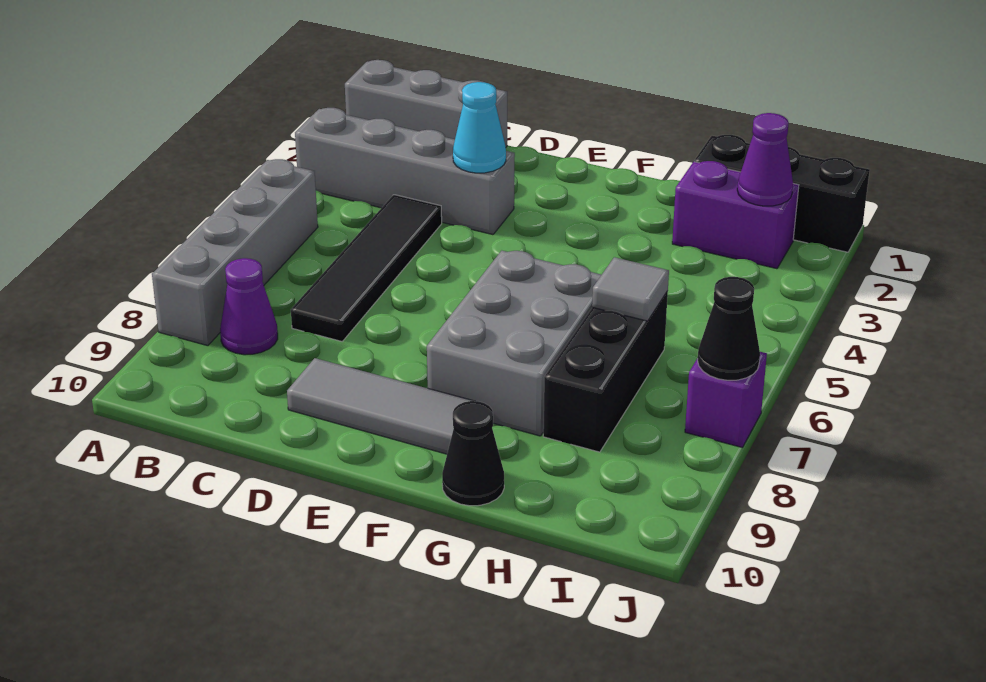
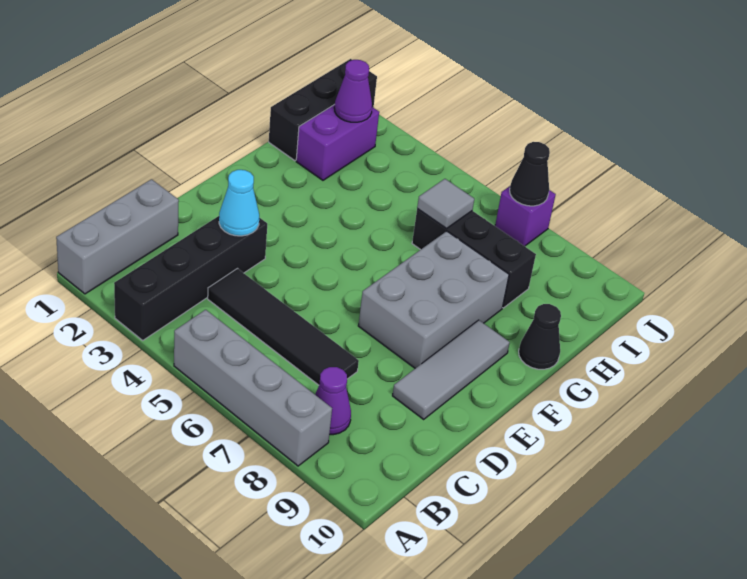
grey 1x4 brick [295,108,515,235] -> black 1x4 brick [114,216,267,340]
grey 2x3 brick [427,251,601,436] -> grey 2x3 brick turned to [358,231,509,368]

